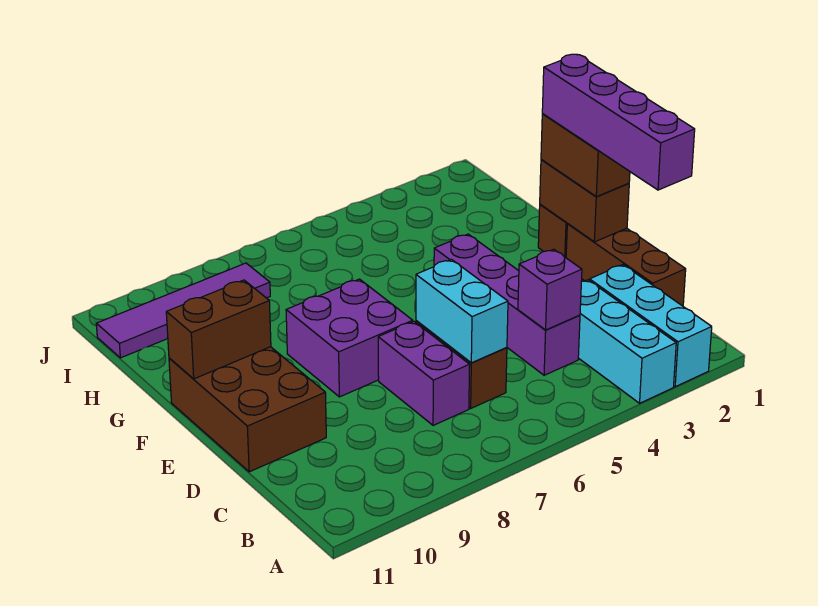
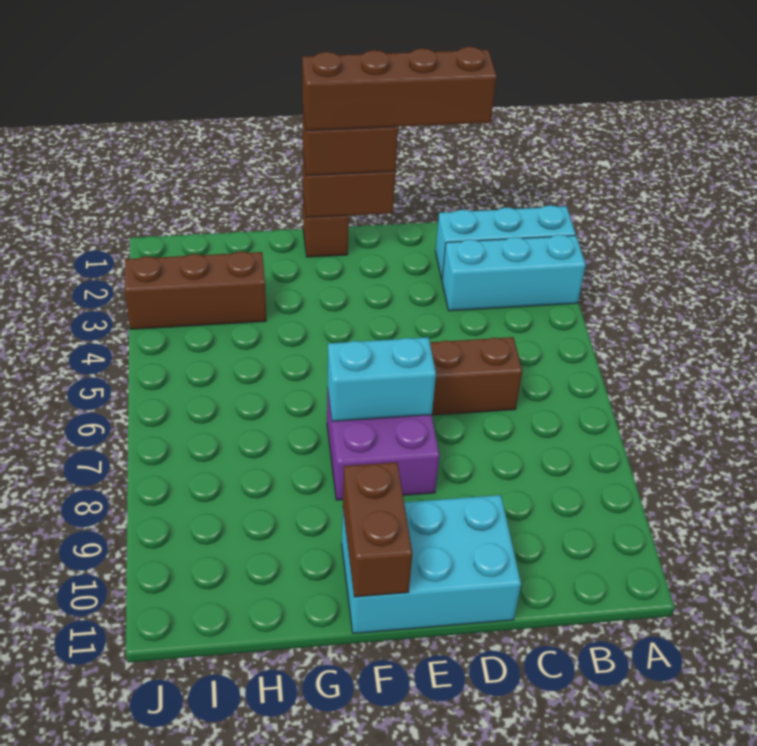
brown 1x3 brick [566,224,686,306] -> brown 1x3 brick moved to [125,251,266,329]
purple 1x4 brick [542,54,695,190] -> brown 1x4 brick [302,47,497,131]
purple 1x4 brick [434,234,580,375] -> none
purple 1x1 brick [518,249,582,330] -> none
cyan 1x2 brick [416,260,508,363] -> cyan 1x2 brick moved to [328,337,436,421]
purple 1x2 brick [378,322,470,425] -> none
brown 2x3 brick [169,347,326,472] -> cyan 2x3 brick [342,495,521,634]
purple 1x4 tile [96,263,270,358] -> none

